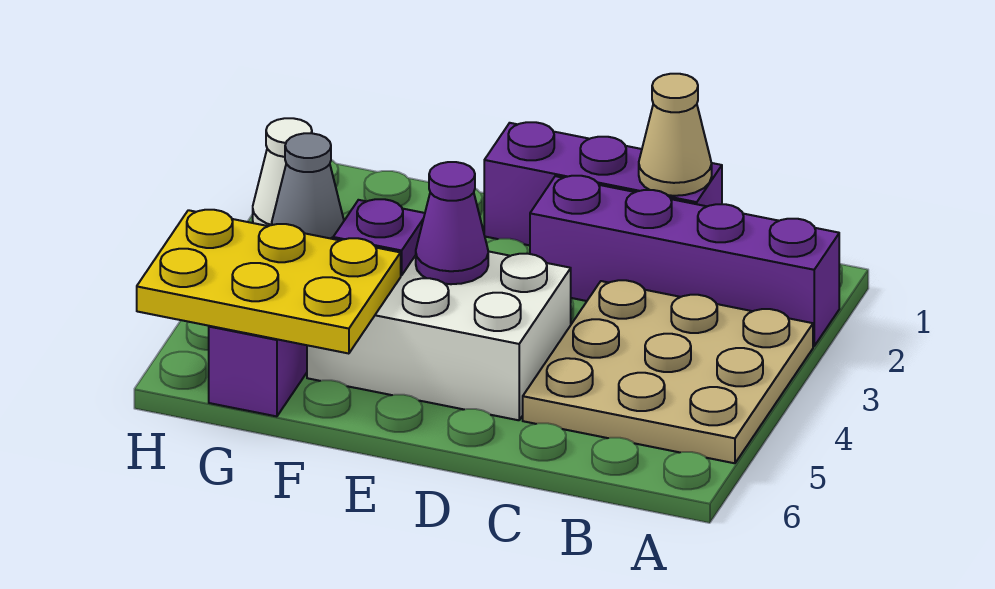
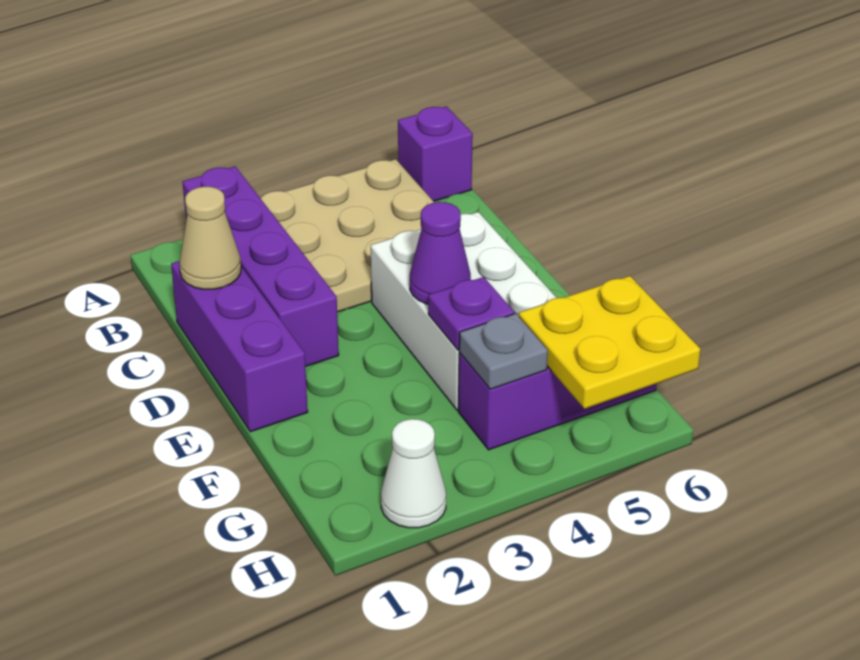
none -> purple 1x1 brick [398,106,473,201]
yellow 2x3 plate [137,210,401,354] -> yellow 2x2 plate [519,276,700,409]
grey 1x1 cone [272,133,344,239] -> grey 1x1 plate [459,314,548,389]

